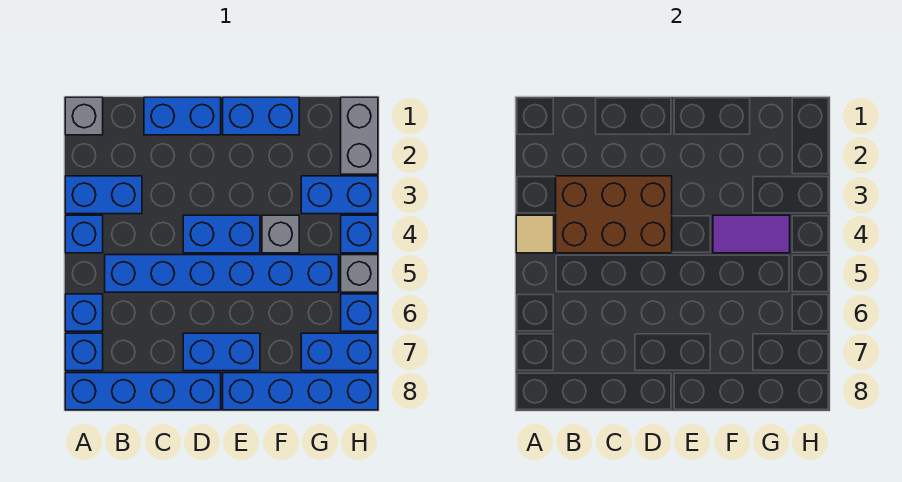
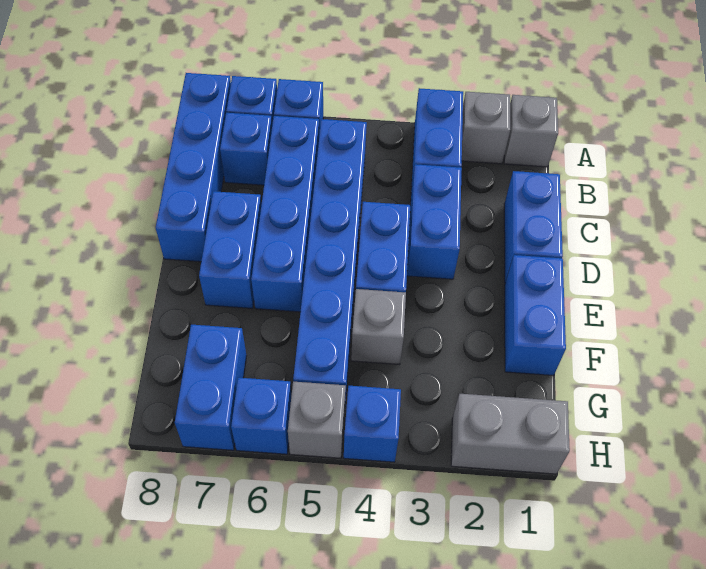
none -> grey 1x1 brick [462,92,510,164]
blue 1x1 brick [65,215,103,253] -> blue 1x1 brick moved to [220,113,272,185]
tan 1x1 tile [516,215,554,253] -> none
brown 2x3 brick [556,176,672,253] -> none
blue 1x4 brick [223,373,378,410] -> blue 1x4 brick moved to [251,116,319,312]
purple 1x2 tile [713,215,790,253] -> none
blue 1x2 brick [301,176,378,214] -> blue 1x2 brick moved to [407,164,462,279]

